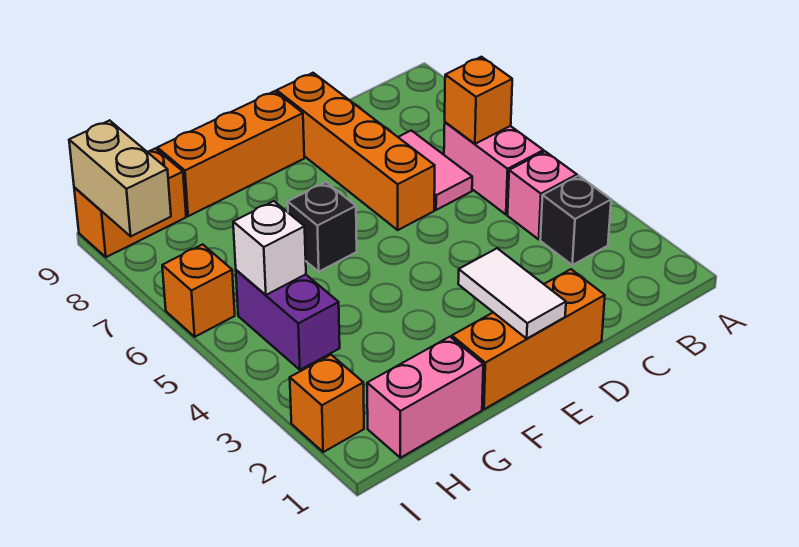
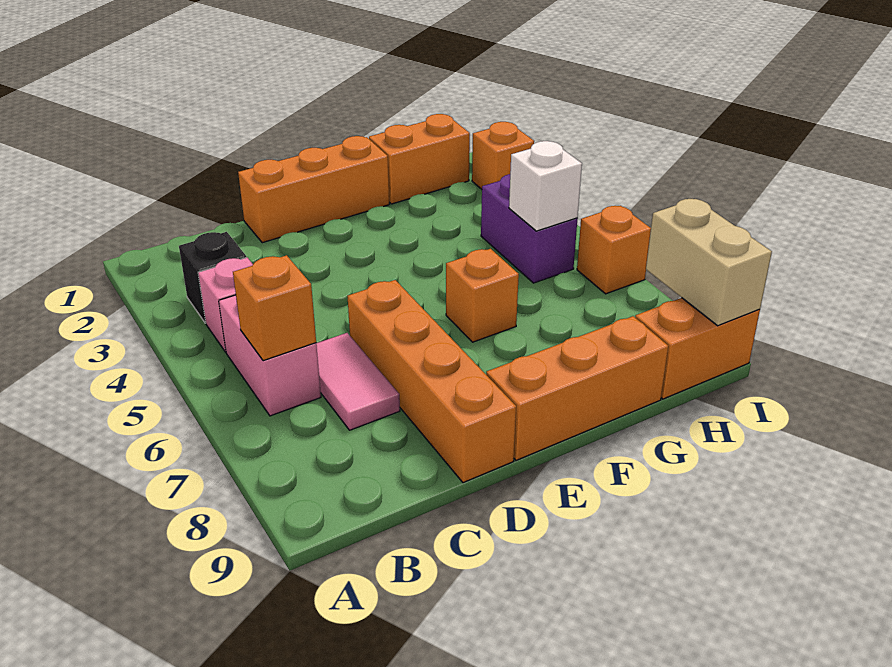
white 1x2 tile [458,248,566,339] -> none
black 1x1 brick [288,182,357,272] -> orange 1x1 brick [446,249,519,342]
pink 1x2 brick [367,337,483,458] -> orange 1x2 brick [369,114,470,204]

